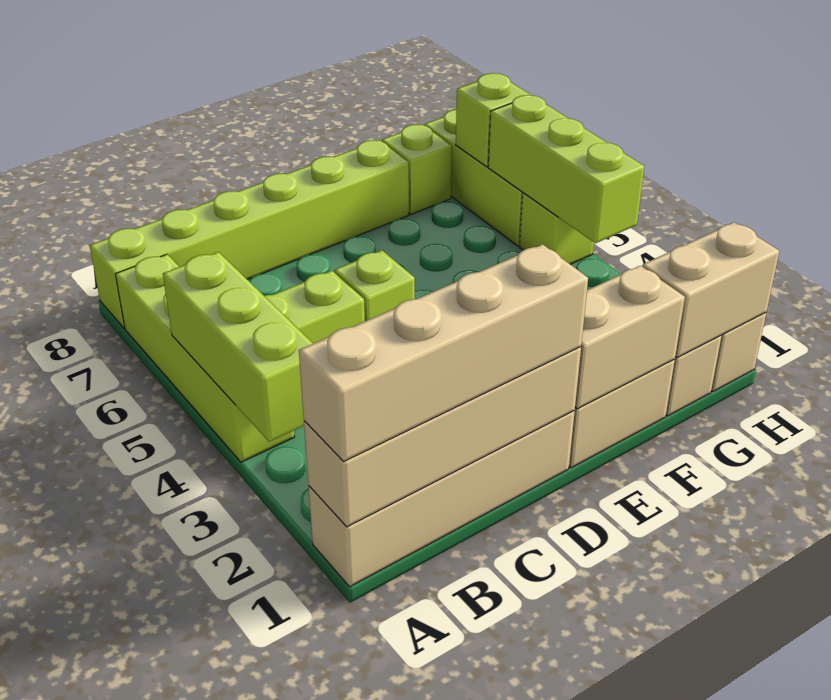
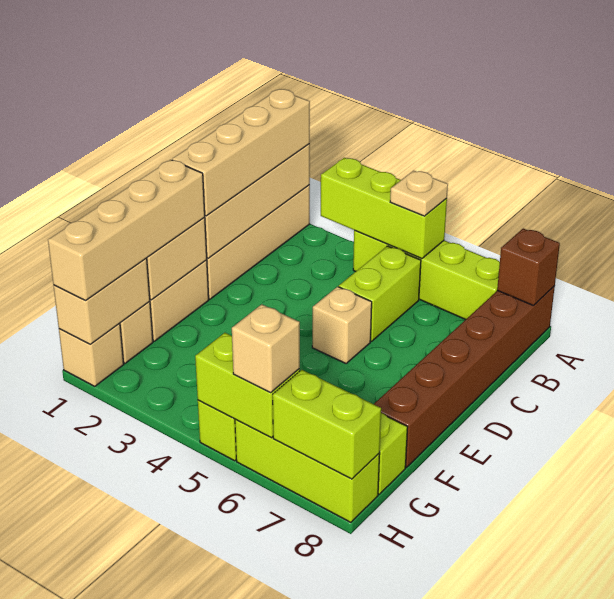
none -> tan 1x1 plate [390,171,448,216]
lime 1x6 brick [90,140,409,328] -> brown 1x6 brick [374,286,555,467]
none -> brown 1x1 brick [497,229,560,306]
lime 1x1 brick [335,250,415,321] -> tan 1x1 brick [312,287,372,363]
none -> tan 1x4 brick [48,160,205,300]
lime 1x3 brick [488,95,644,243] -> lime 1x2 brick [195,333,300,438]
none -> tan 1x1 brick [232,304,300,393]
lime 1x1 brick [456,73,530,167] -> lime 1x2 brick [273,370,381,479]

